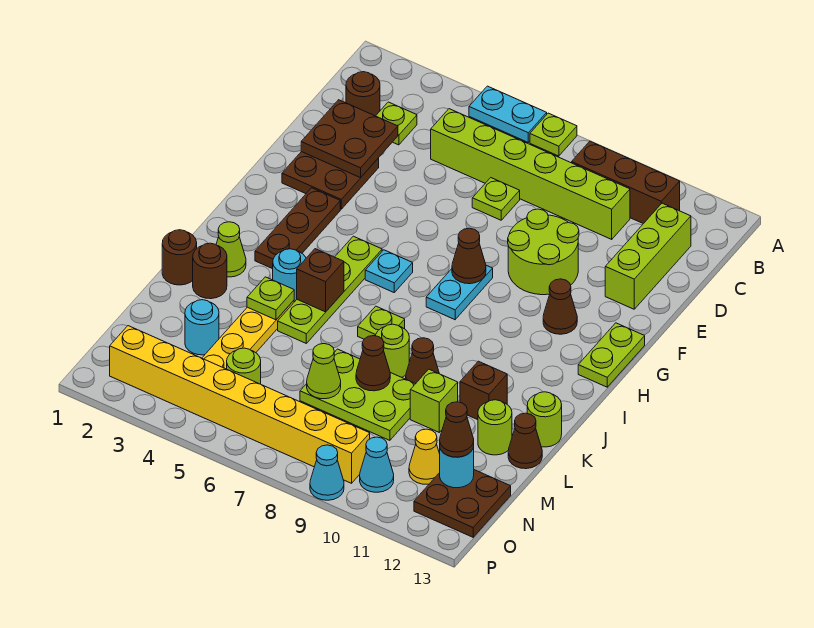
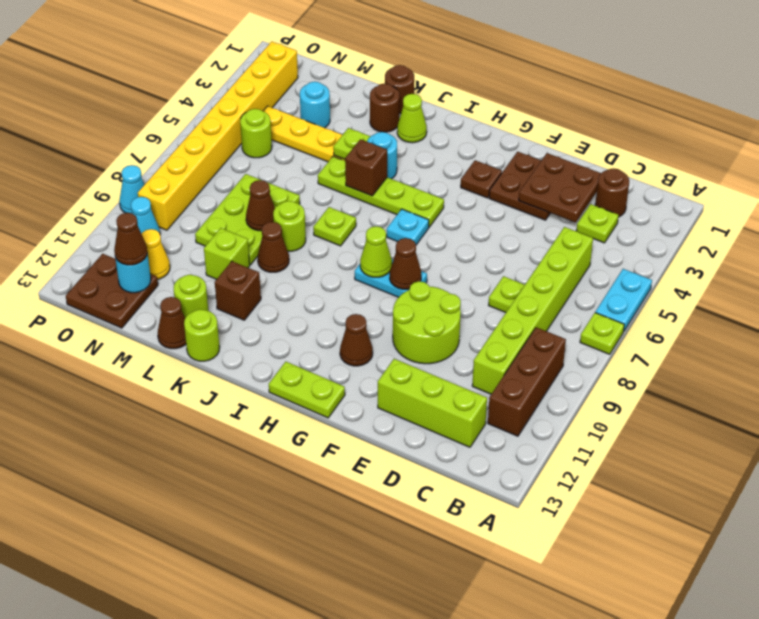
brown 1x3 plate [255,188,340,269] -> brown 1x1 plate [461,160,502,198]
lime 1x1 cone [307,344,341,399] -> lime 1x1 cone moved to [360,226,392,277]

